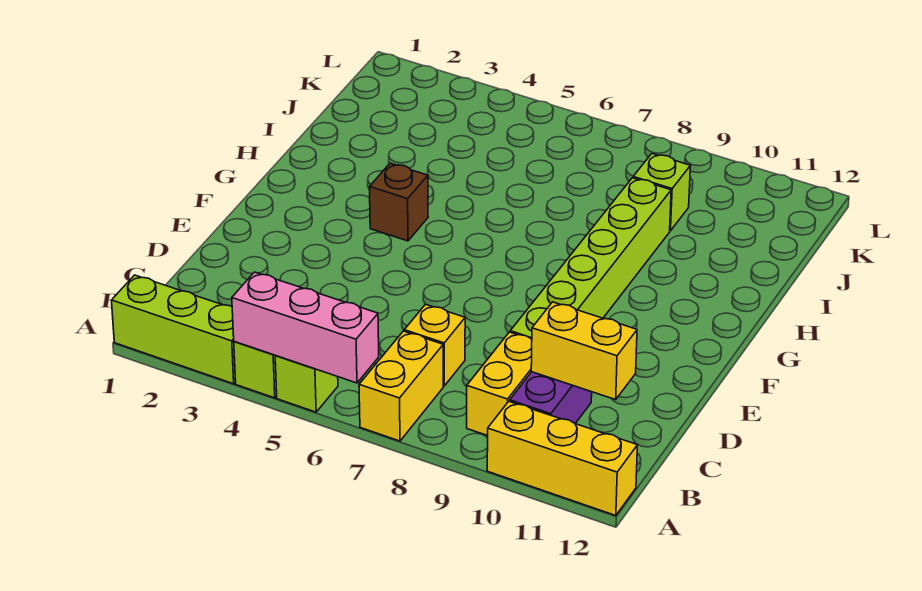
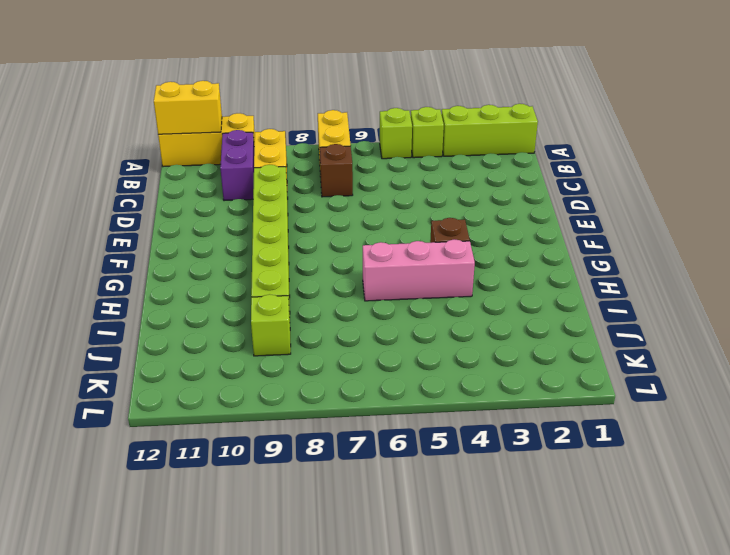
pink 1x3 brick [232,272,379,383] -> pink 1x3 brick moved to [363,239,475,301]
yellow 1x1 brick [404,304,465,386] -> brown 1x1 brick [320,144,353,197]
yellow 1x2 brick [531,302,637,400] -> yellow 1x2 brick moved to [154,81,222,134]

